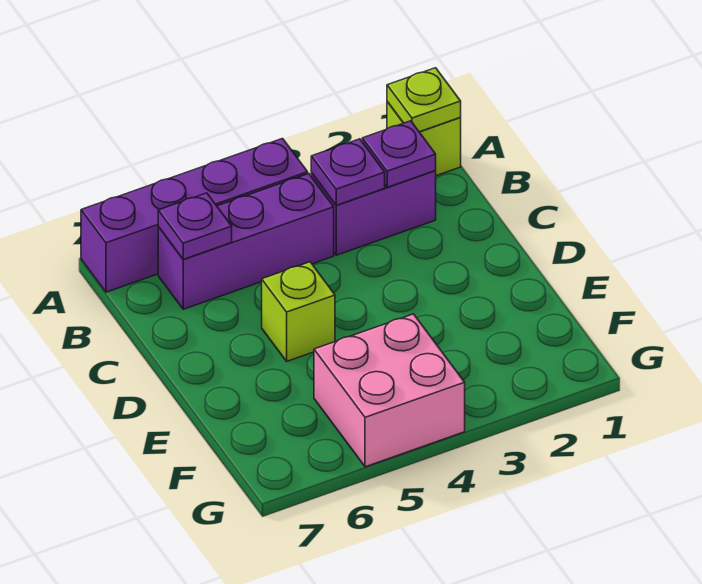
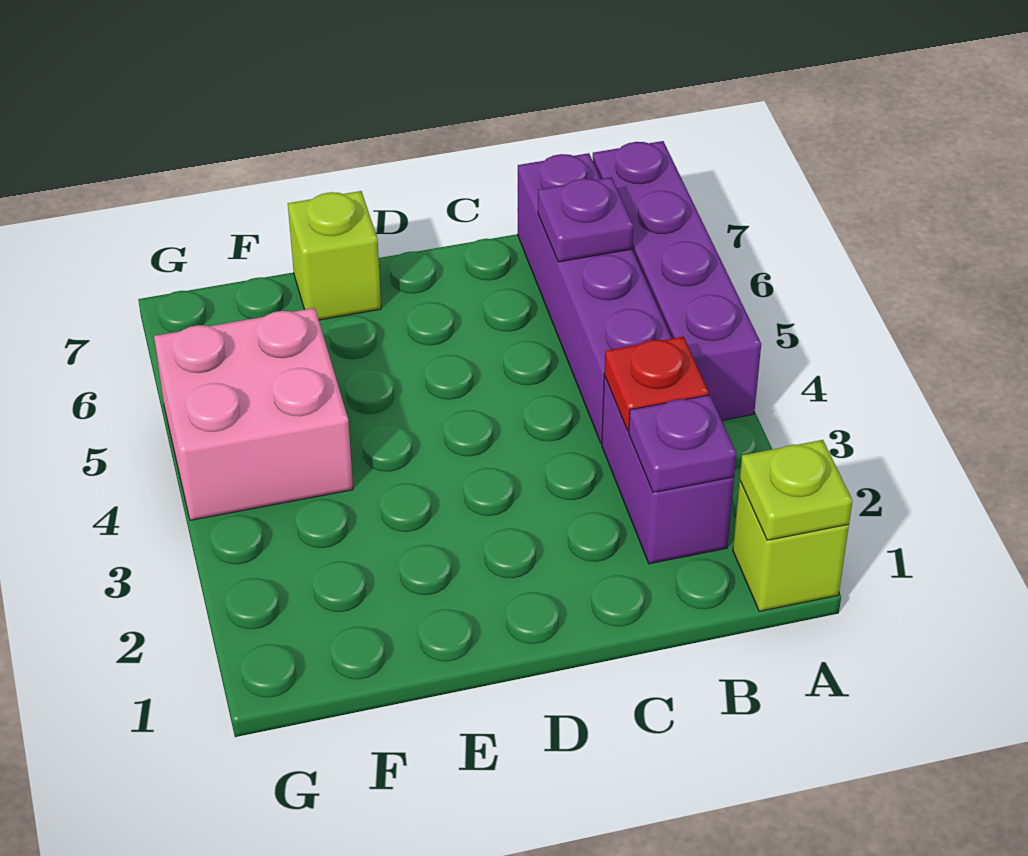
purple 1x1 plate [311,139,385,205] -> red 1x1 plate [604,336,709,431]
purple 1x3 brick [158,174,334,309] -> purple 1x4 brick [518,153,672,443]
lime 1x1 brick [262,262,335,361] -> lime 1x1 brick moved to [288,191,381,320]

